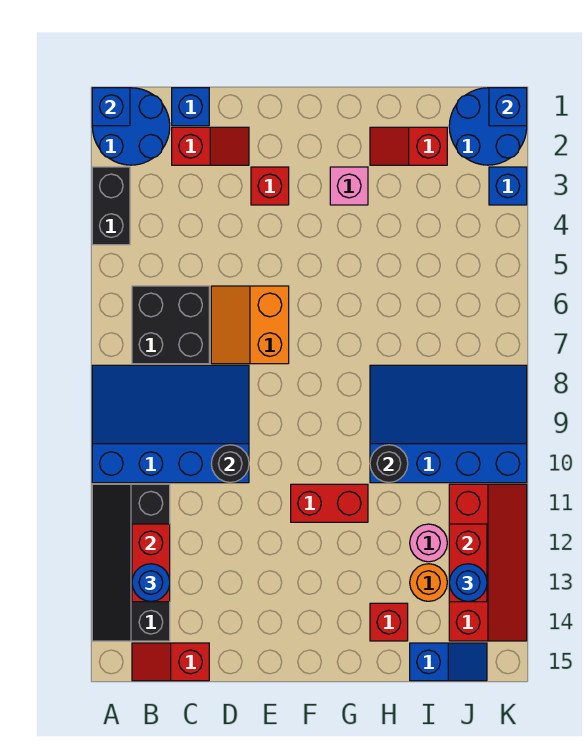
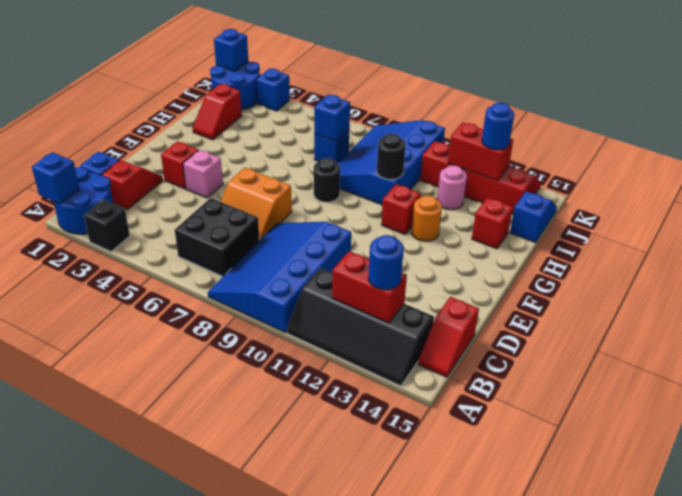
black 1x2 brick [92,167,130,245] -> black 1x1 brick [84,200,130,252]
black 1x1 round brick [211,445,249,482] -> black 1x1 round brick moved to [314,158,340,202]
red 1x2 brick [291,484,368,522] -> red 1x1 brick [381,184,420,234]
pink 1x1 brick [330,167,368,205] -> pink 1x1 brick moved to [183,150,223,198]
none -> blue 1x1 brick [314,130,349,163]
none -> blue 1x1 brick [314,95,350,142]
orange 1x1 round brick [410,564,447,601] -> orange 1x1 round brick moved to [412,195,442,241]

